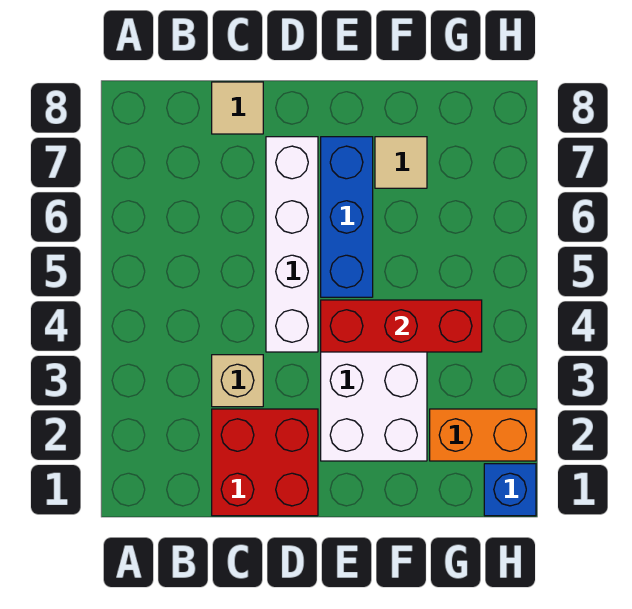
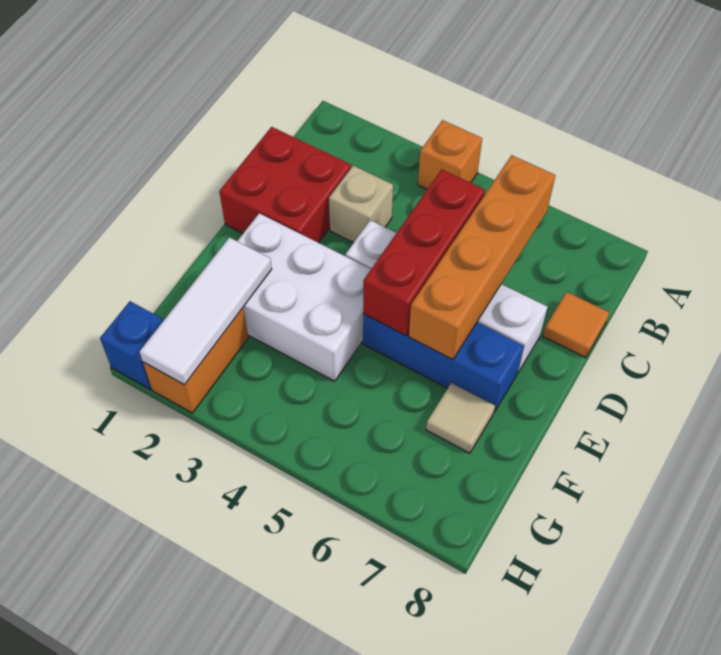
none -> orange 1x1 brick [418,120,482,189]
none -> orange 1x4 brick [409,155,555,360]
tan 1x1 tile [212,82,263,134] -> orange 1x1 tile [543,292,609,358]
red 1x3 brick [321,300,482,352] -> red 1x3 brick moved to [363,170,485,336]
none -> white 1x3 tile [140,238,272,384]

